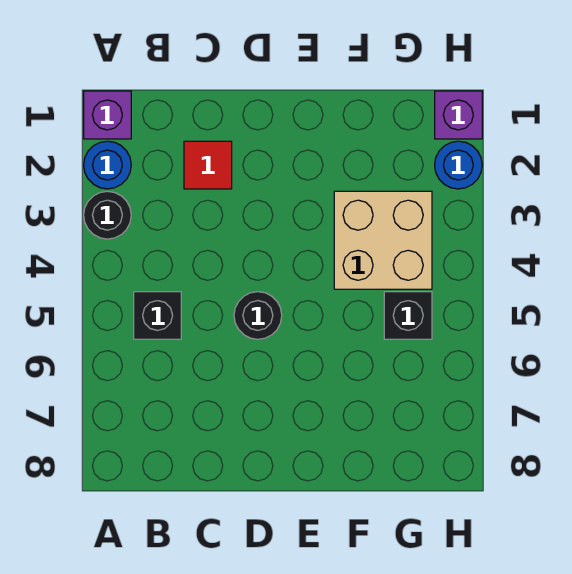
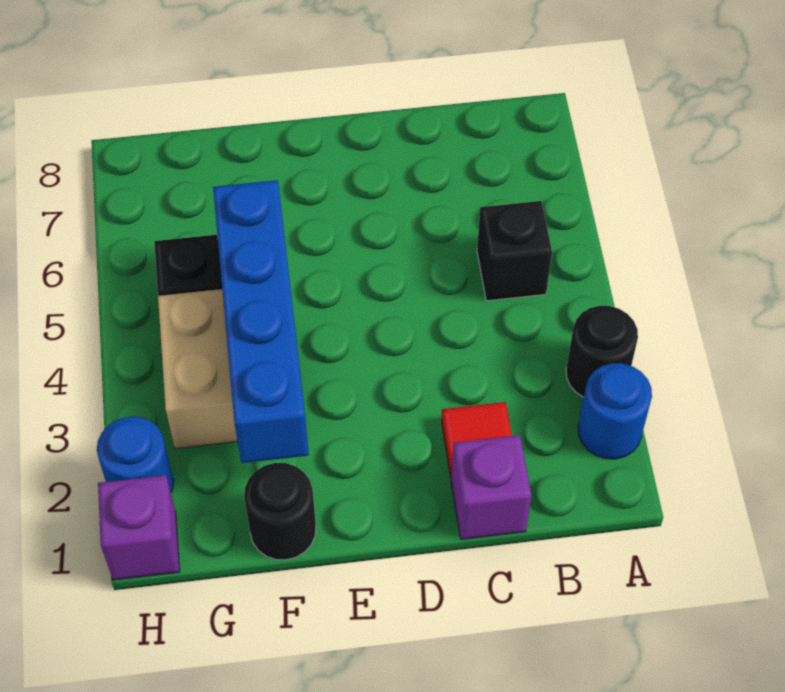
purple 1x1 brick [84,91,131,139] -> purple 1x1 brick moved to [451,435,531,539]
black 1x1 round brick [234,292,282,339] -> black 1x1 round brick moved to [244,463,316,560]
none -> blue 1x4 brick [213,180,309,463]

